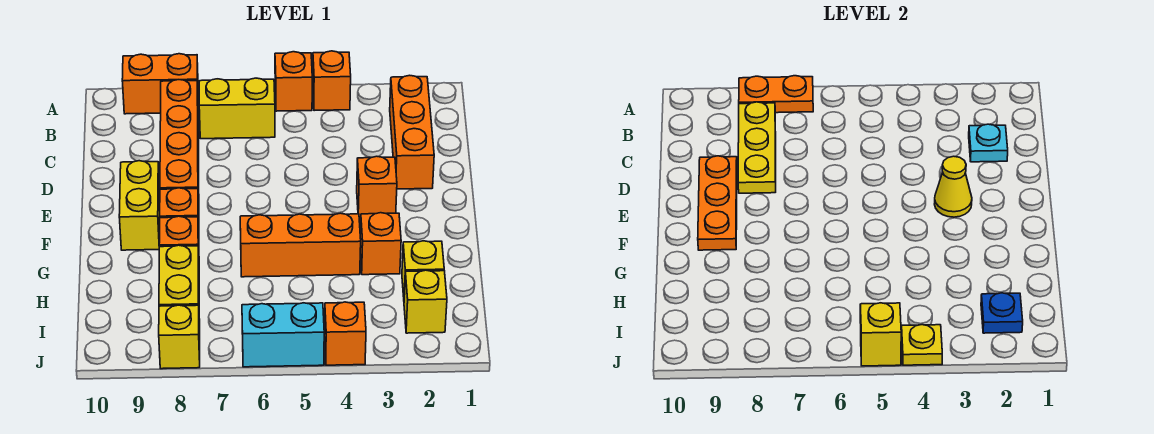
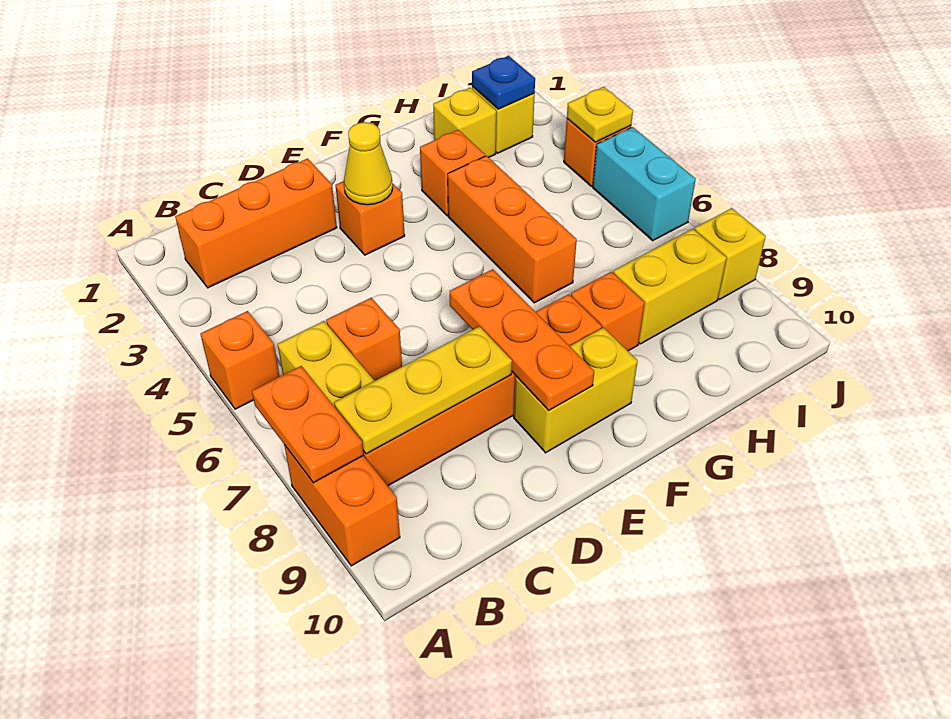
orange 1x1 brick [312,51,351,111] -> orange 1x1 brick moved to [326,298,402,381]
cyan 1x1 plate [969,124,1008,162] -> none
orange 1x3 plate [698,156,737,250] -> orange 1x3 plate turned to [450,269,594,411]
yellow 1x1 brick [860,303,901,366] -> none

